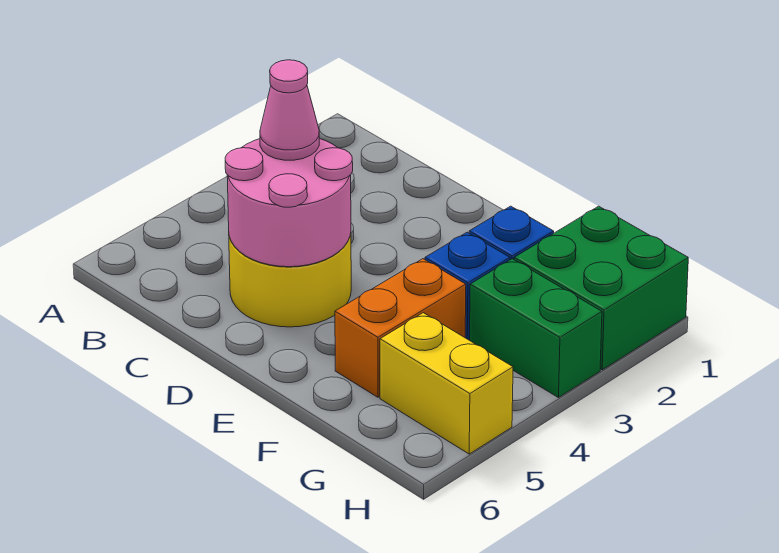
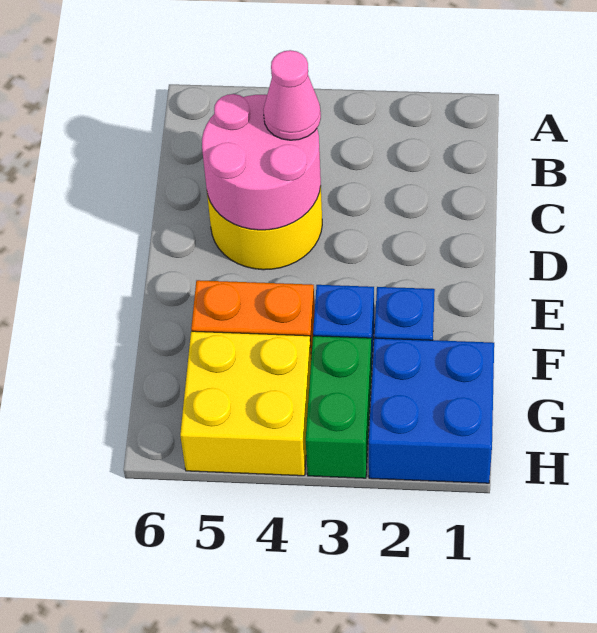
green 2x2 brick [514,206,688,370] -> blue 2x2 brick [369,338,494,483]
yellow 1x2 brick [380,313,513,454] -> yellow 2x2 brick [180,331,311,476]

